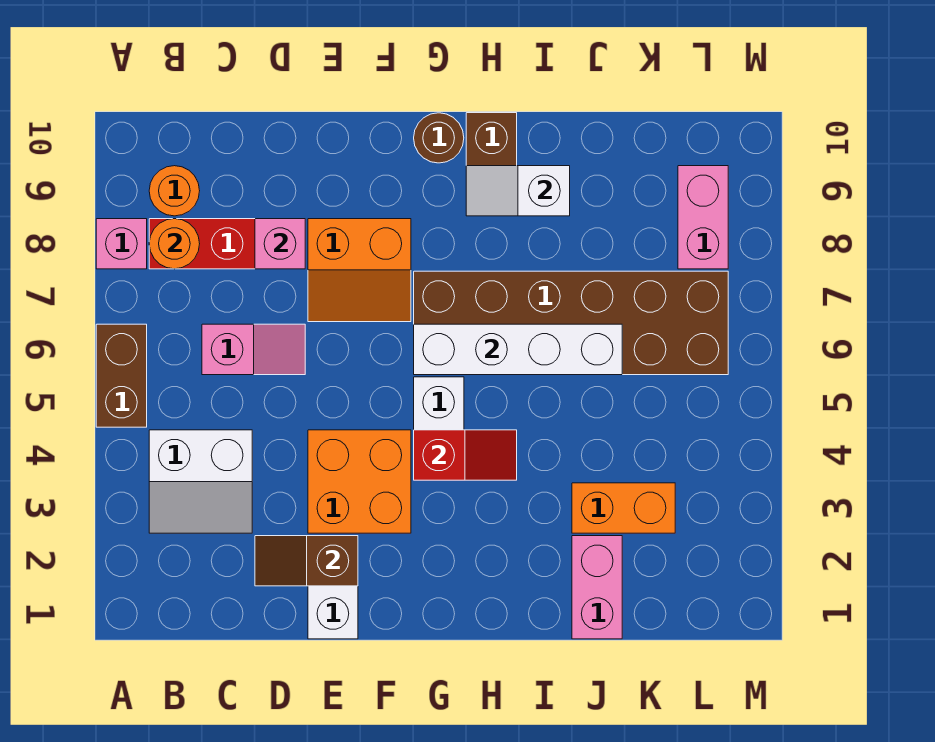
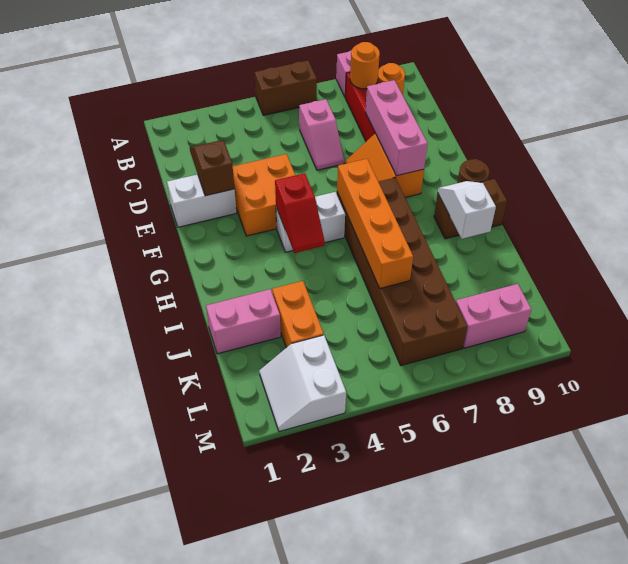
white 2x2 slope [149,430,252,533] -> white 2x2 slope moved to [259,335,346,432]
pink 1x1 brick [255,219,305,269] -> pink 1x3 brick [366,80,428,176]
white 1x4 brick [414,324,622,375] -> orange 1x4 brick [337,159,413,288]

